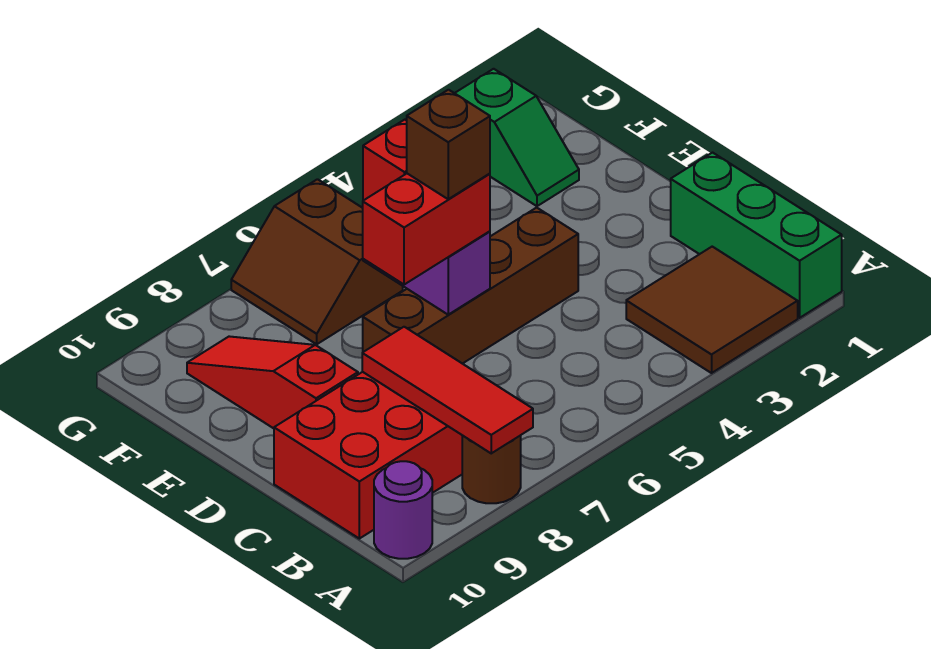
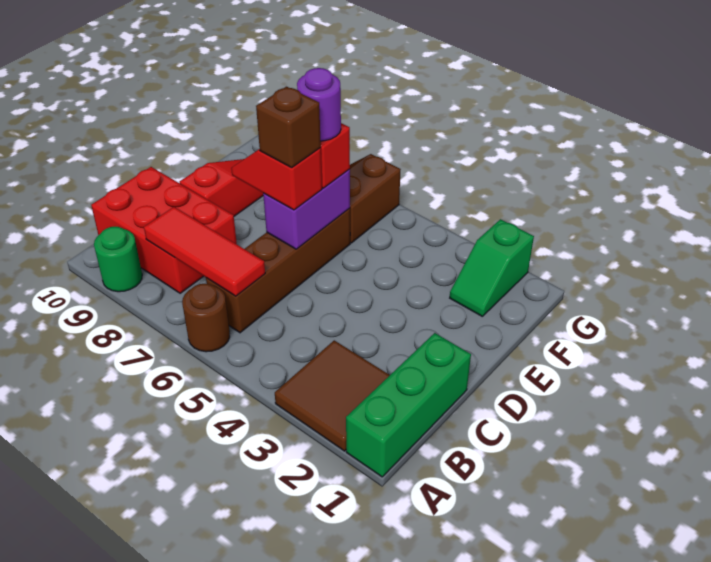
brown 1x1 round brick [462,435,521,503] -> brown 1x1 round brick moved to [182,284,230,352]
red 1x3 tile [362,327,533,453] -> red 1x3 tile turned to [144,207,265,296]
none -> green 1x1 round brick [94,227,142,292]
purple 1x1 round brick [374,461,432,559] -> purple 1x1 round brick moved to [297,68,341,141]
brown 1x4 brick [363,208,578,364] -> brown 1x4 brick turned to [206,208,350,333]
red 1x2 brick [363,174,490,285] -> red 1x2 slope [231,148,322,210]

